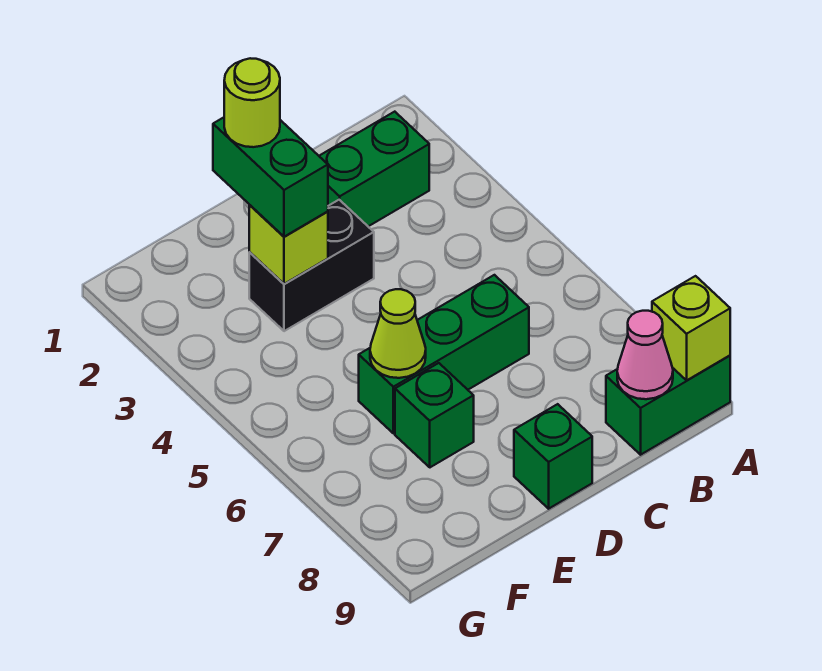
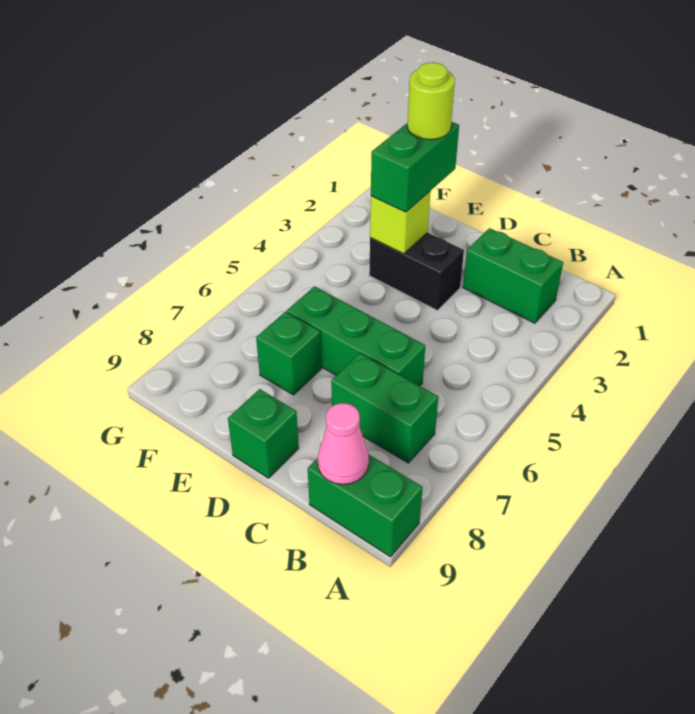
lime 1x1 brick [652,276,730,380] -> none
none -> green 1x2 brick [331,353,438,463]
lime 1x1 cone [370,289,426,378] -> none

